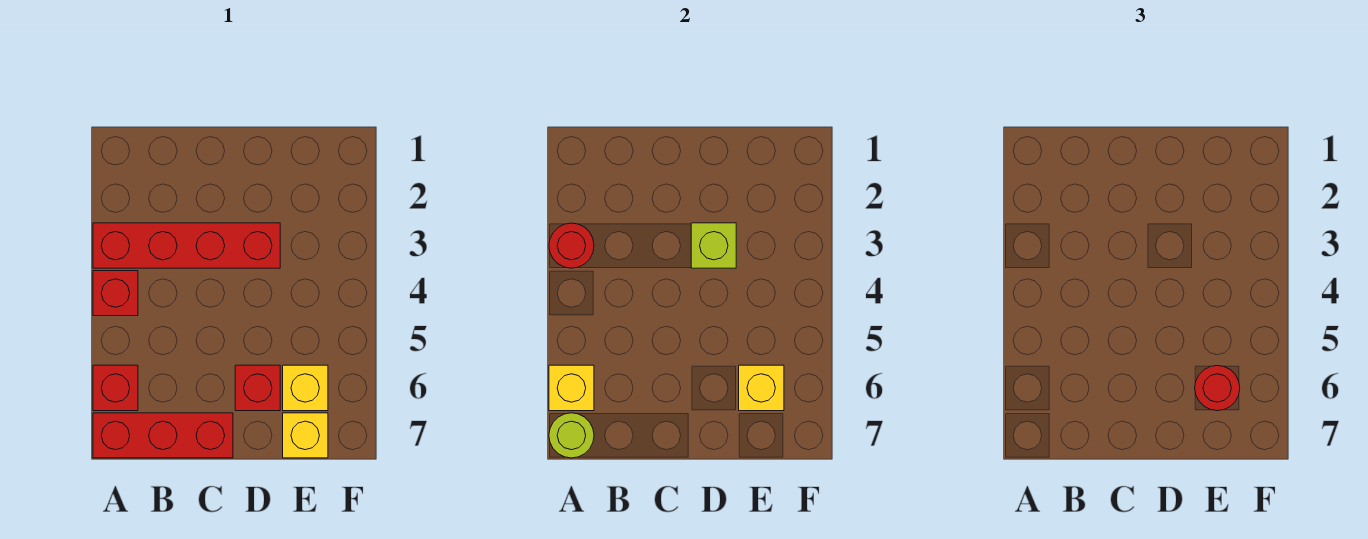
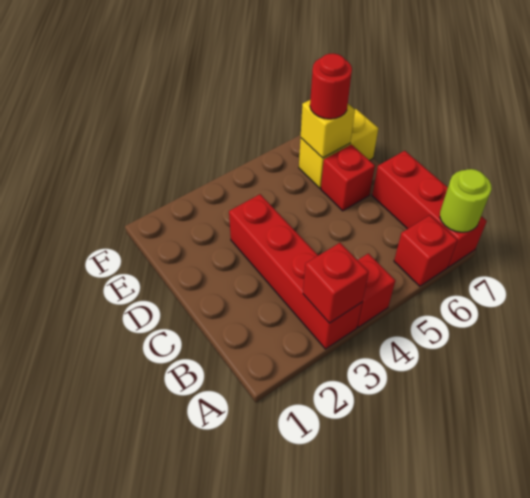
red 1x1 round brick [549,223,594,268] -> red 1x1 brick [303,243,369,323]
yellow 1x1 brick [549,365,594,411] -> none
lime 1x1 brick [691,223,736,268] -> none

